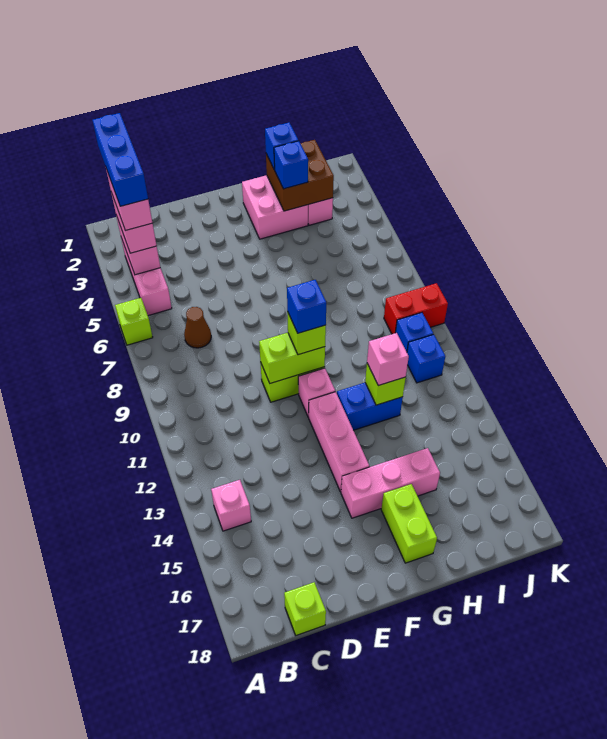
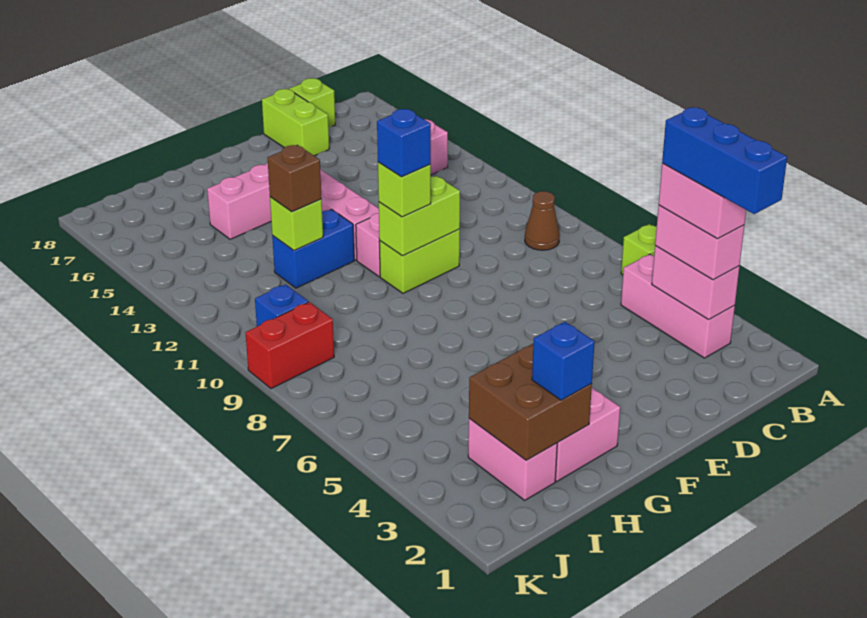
brown 1x1 cone [184,307,211,348] -> brown 1x1 cone moved to [525,191,560,250]
lime 1x2 brick [381,484,437,563] -> lime 1x2 brick moved to [262,89,329,156]
blue 1x1 brick [274,141,308,189] -> none
pink 1x1 brick [367,333,409,386] -> brown 1x1 brick [267,145,322,212]
blue 1x1 brick [407,334,445,383] -> none

